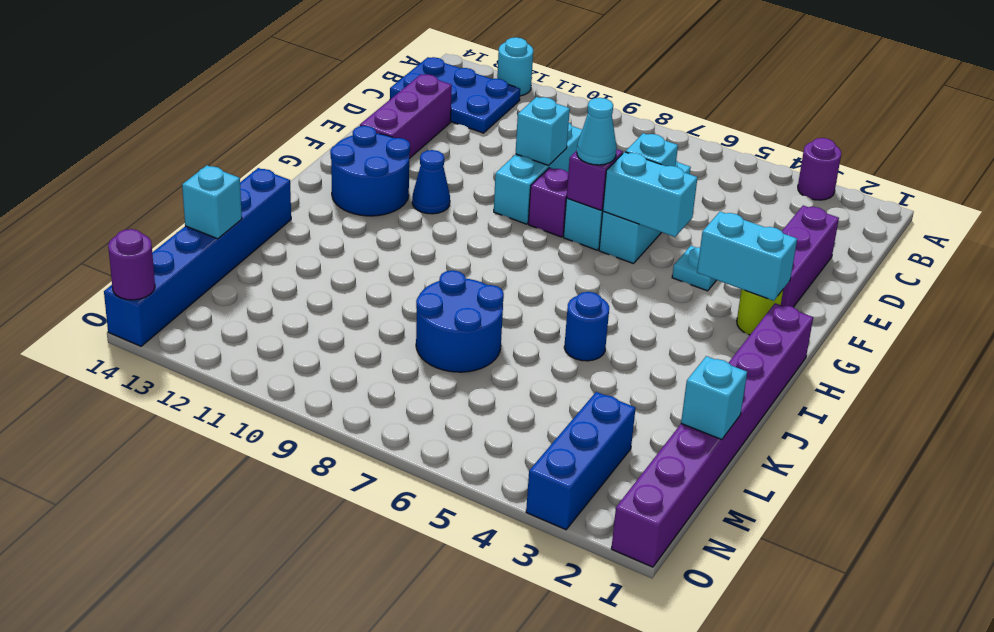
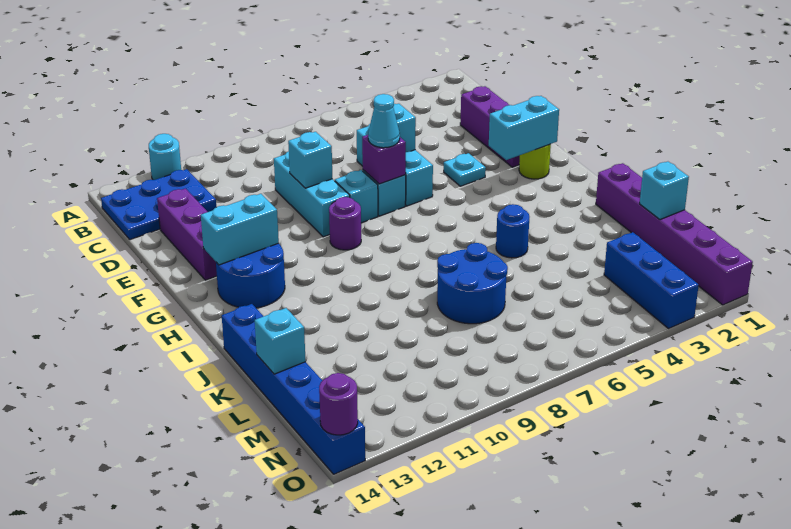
purple 1x1 round brick [798,138,841,200] -> purple 1x1 round brick moved to [329,197,361,250]
cyan 1x2 brick [603,152,698,237] -> cyan 1x2 brick moved to [201,194,279,265]
purple 1x1 brick [528,168,568,237] -> cyan 1x1 brick [335,170,378,223]
blue 1x1 cone [412,150,450,214] -> none
purple 1x8 brick [611,303,813,567] -> purple 1x6 brick [596,163,753,305]

